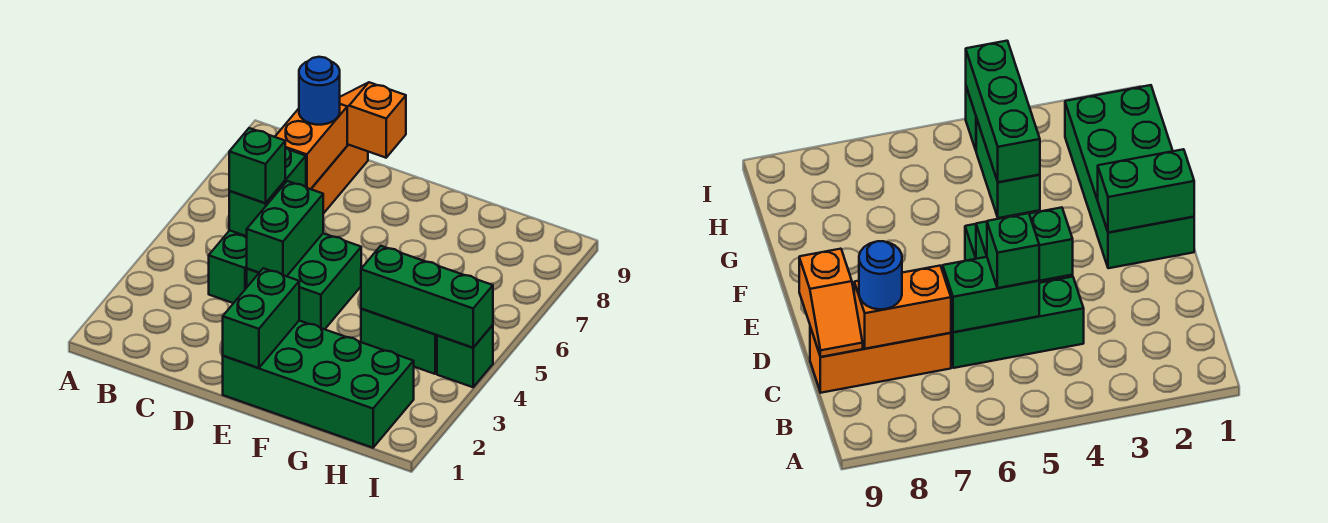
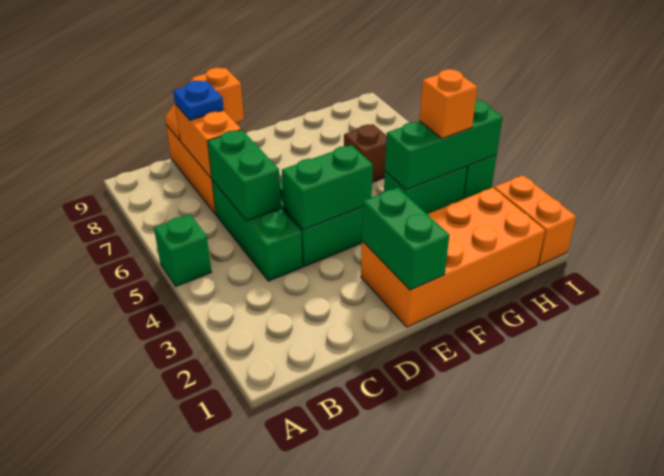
green 1x1 brick [229,128,285,203] -> green 1x1 brick moved to [154,215,211,286]
blue 1x1 round brick [299,57,340,125] -> blue 1x1 plate [173,81,224,120]
green 1x2 brick [247,181,323,276] -> green 1x2 brick turned to [282,145,373,230]
green 2x4 brick [223,321,414,448] -> orange 2x4 brick [361,188,545,327]
none -> brown 1x1 brick [344,124,387,182]
none -> orange 1x1 brick [419,69,477,138]
none -> orange 1x2 brick [494,175,576,266]

